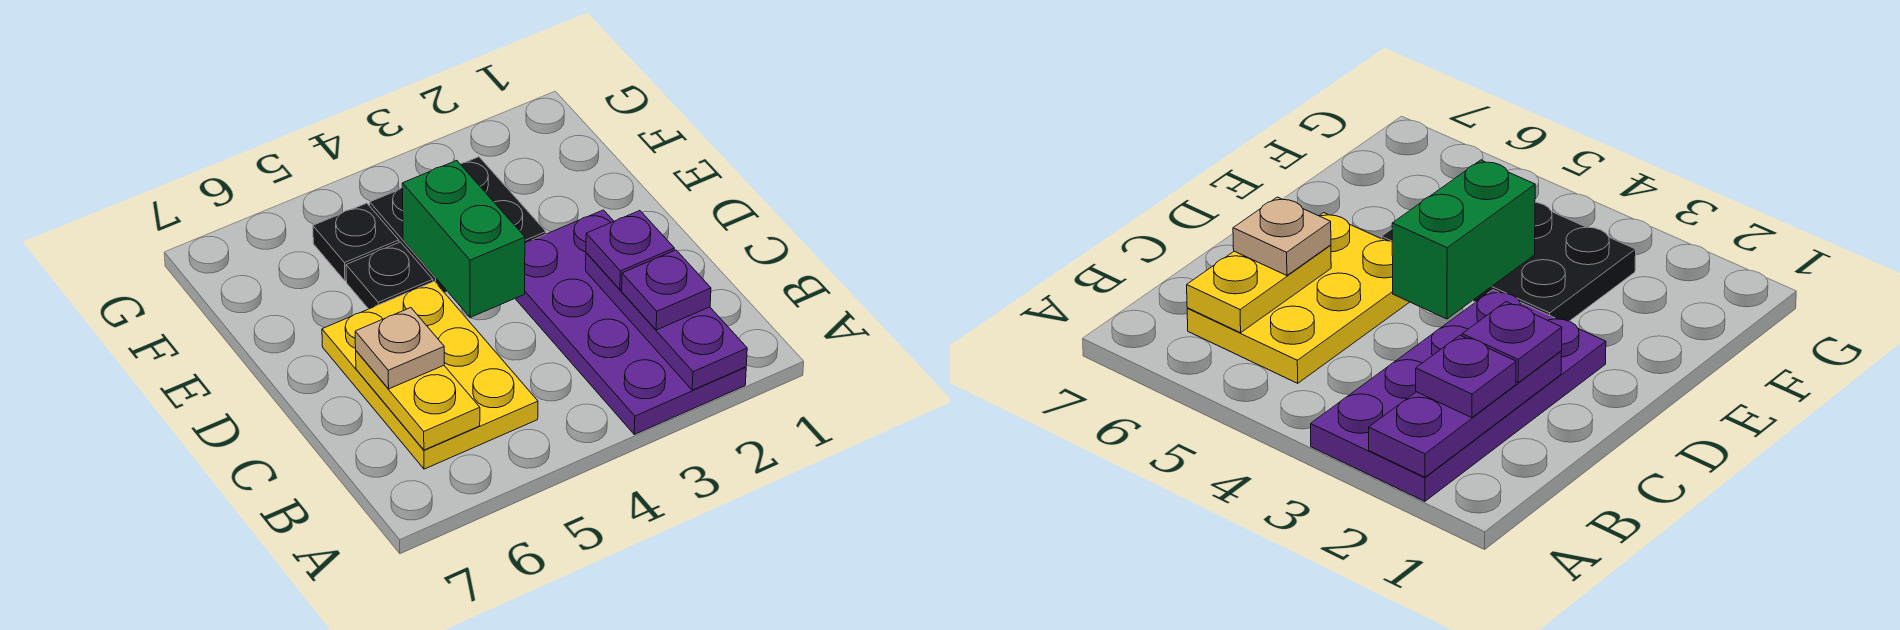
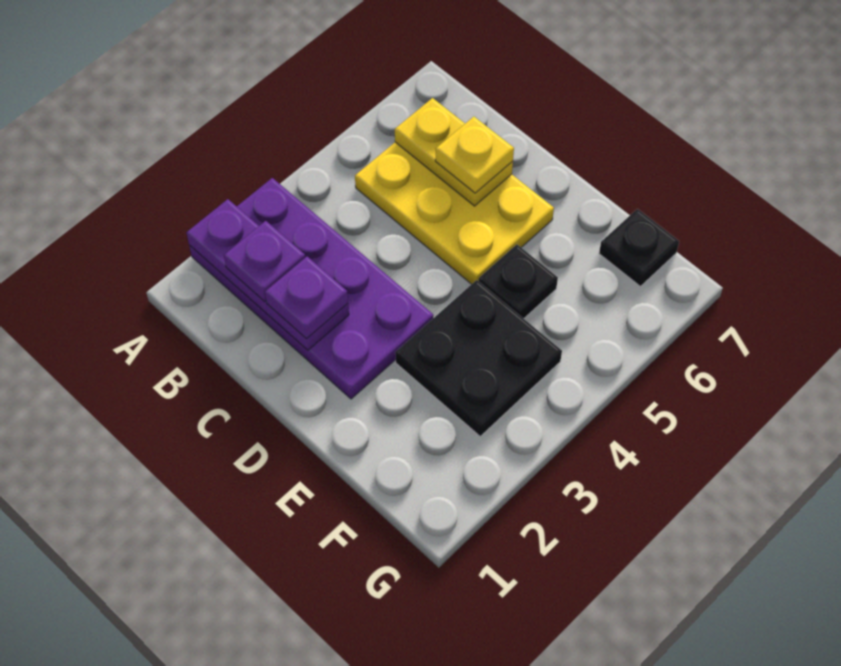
tan 1x1 plate [355,308,444,389] -> yellow 1x1 plate [435,117,514,193]
green 1x2 brick [402,161,525,317] -> none
black 1x1 plate [313,203,399,281] -> black 1x1 plate moved to [599,209,679,286]

